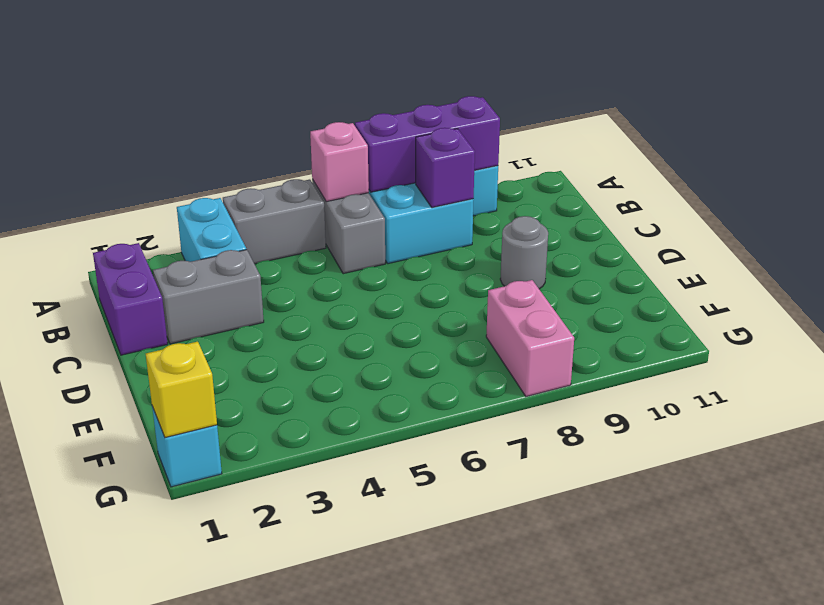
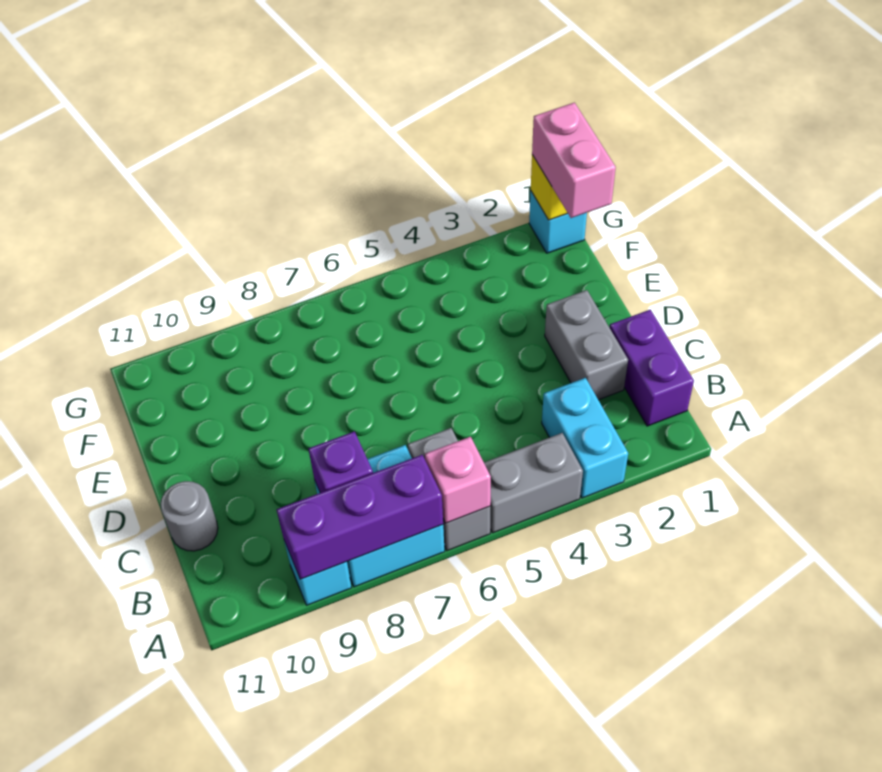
grey 1x2 brick [153,250,264,344] -> grey 1x2 brick turned to [545,290,628,400]
grey 1x1 round brick [500,216,548,289] -> grey 1x1 round brick moved to [160,481,218,551]
pink 1x2 brick [486,280,574,397] -> pink 1x2 brick moved to [532,103,616,218]

